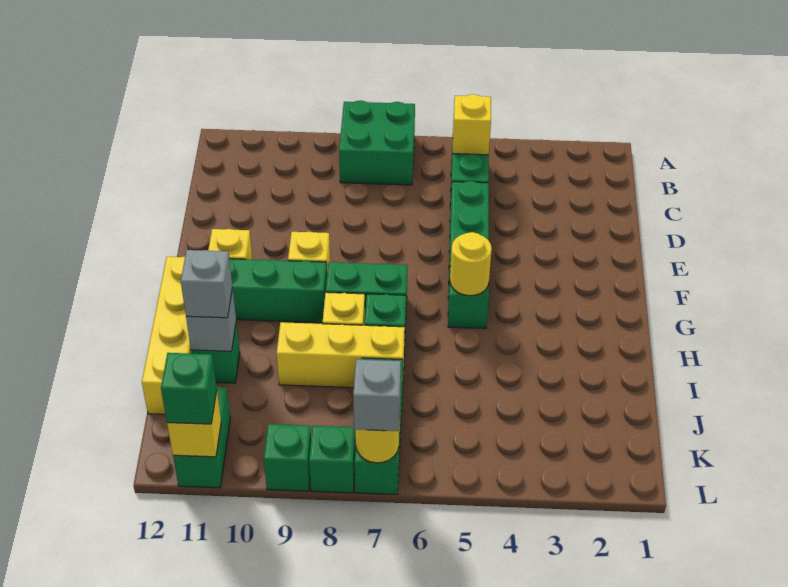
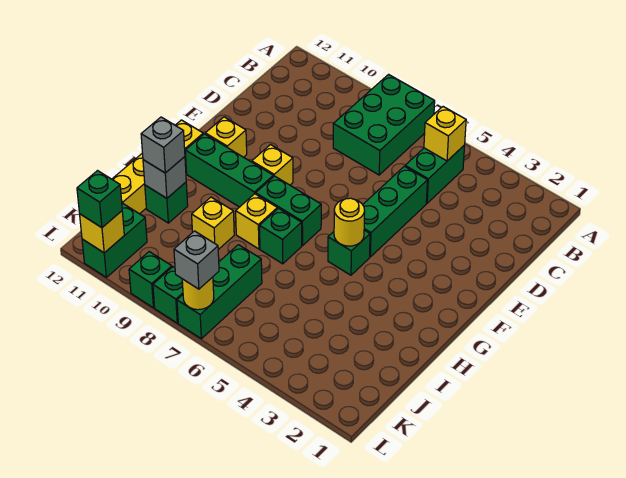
green 2x2 brick [339,101,415,185] -> green 2x3 brick [333,74,435,175]
yellow 1x3 brick [277,322,405,388] -> yellow 1x1 brick [192,197,234,250]

